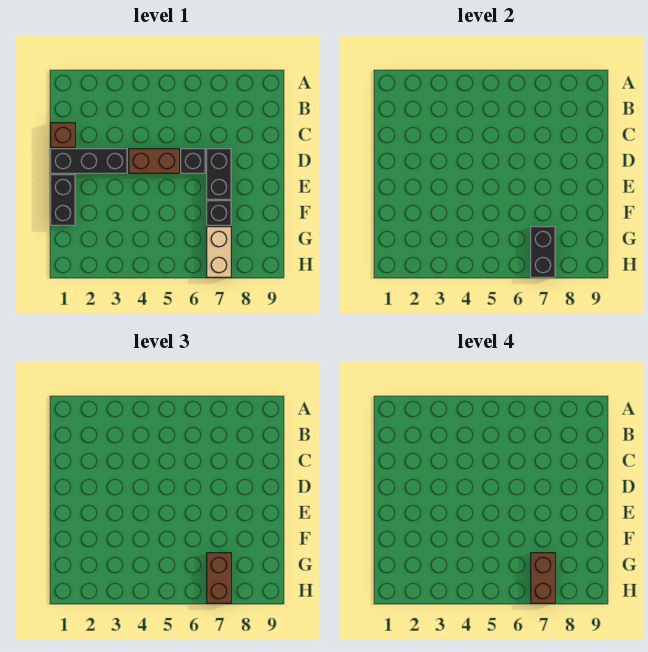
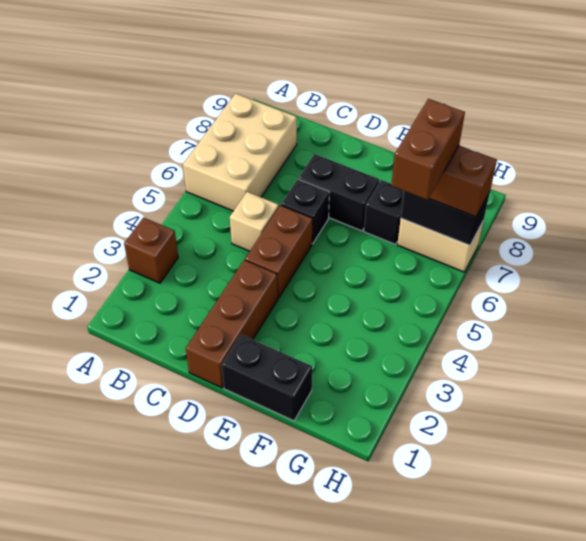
none -> tan 2x3 brick [183,94,297,211]
brown 1x1 brick [51,123,75,147] -> brown 1x1 brick moved to [124,218,178,283]
none -> tan 1x1 brick [230,192,279,251]
black 1x3 brick [51,149,127,173] -> brown 1x3 brick [186,260,278,388]
brown 1x2 brick [531,553,555,603] -> brown 1x2 brick turned to [391,99,465,200]

